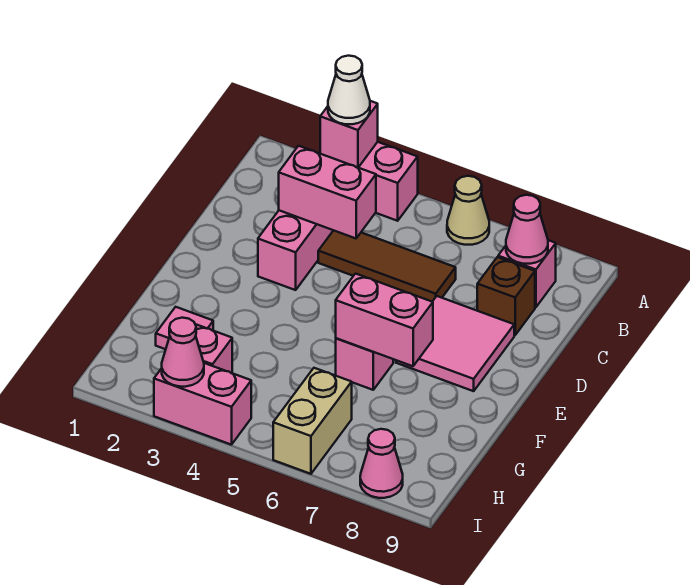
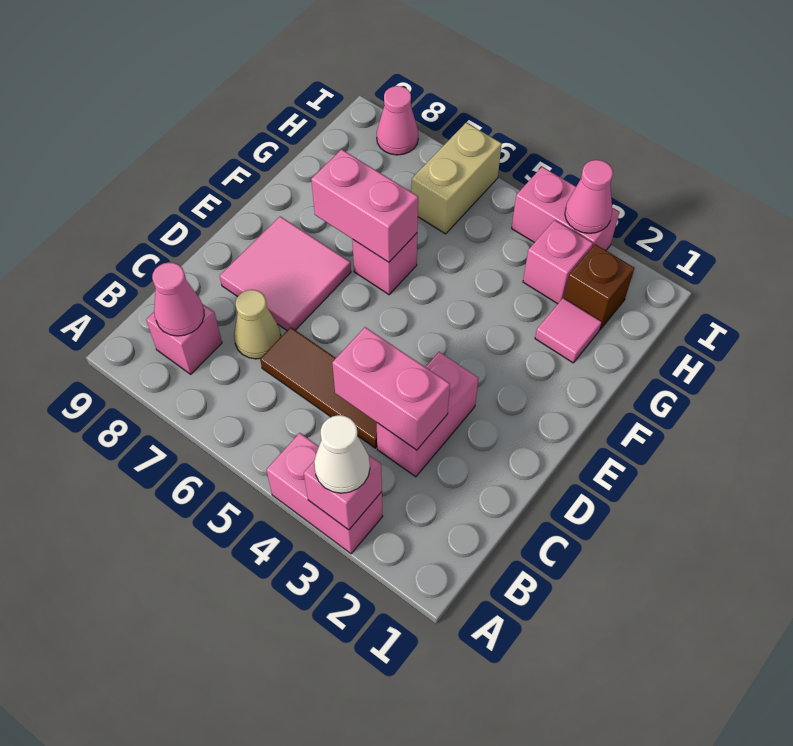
tan 1x1 cone [447,176,489,245] -> tan 1x1 cone moved to [234,290,281,359]
brown 1x1 brick [477,257,535,335] -> brown 1x1 brick moved to [564,244,634,330]

